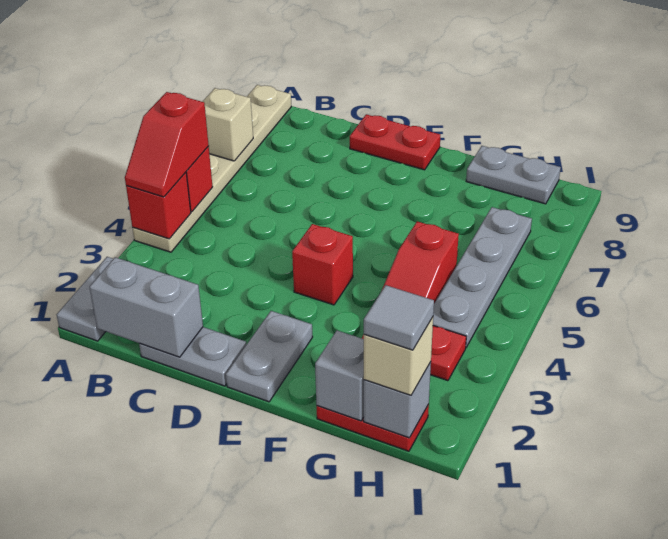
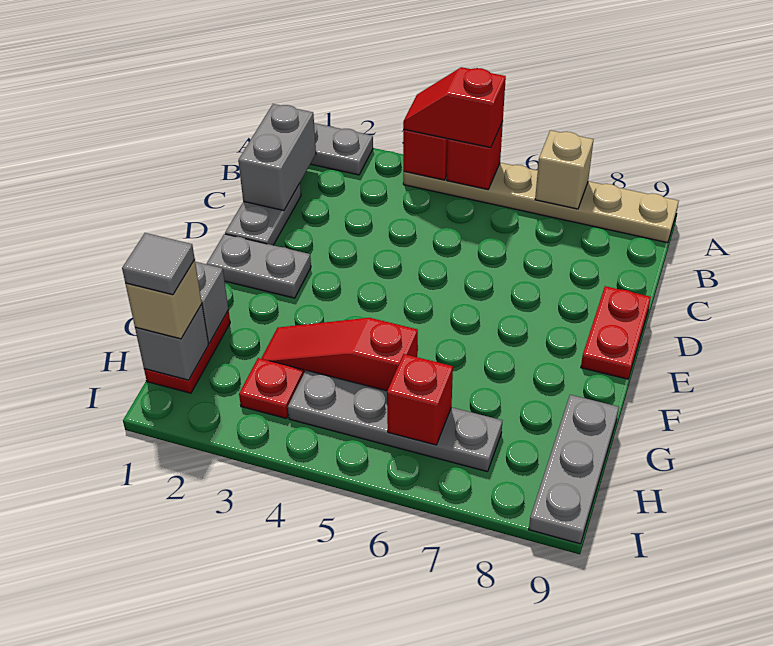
red 1x1 brick [292,224,353,305] -> red 1x1 brick moved to [387,354,453,445]
grey 1x2 plate [466,146,561,204] -> grey 1x3 plate [529,395,619,544]

